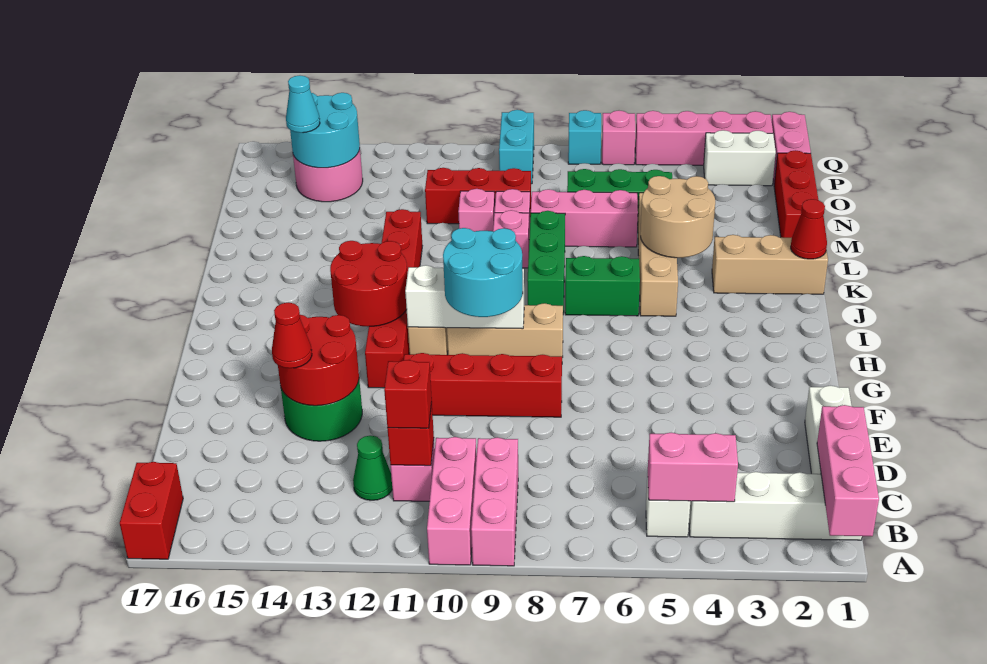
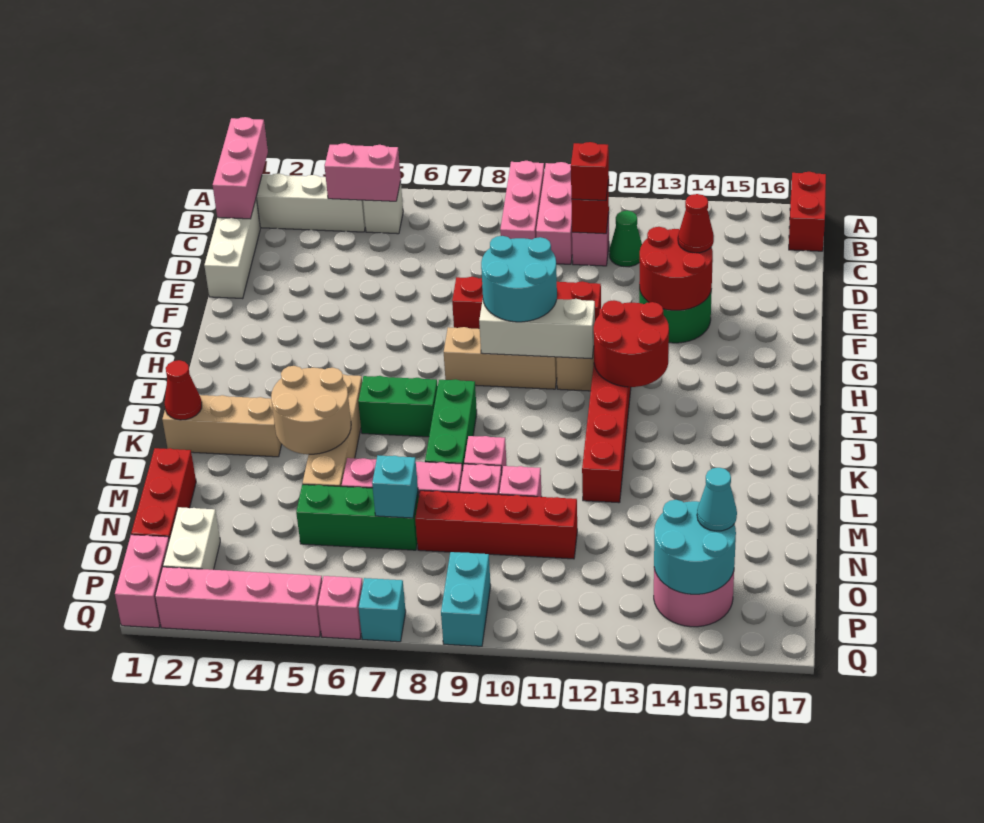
none -> cyan 1x1 brick [372,456,418,518]
red 1x3 brick [425,168,531,224] -> red 1x4 brick [415,491,577,559]
white 1x2 brick [704,130,776,186] -> white 1x2 brick turned to [163,507,220,570]

